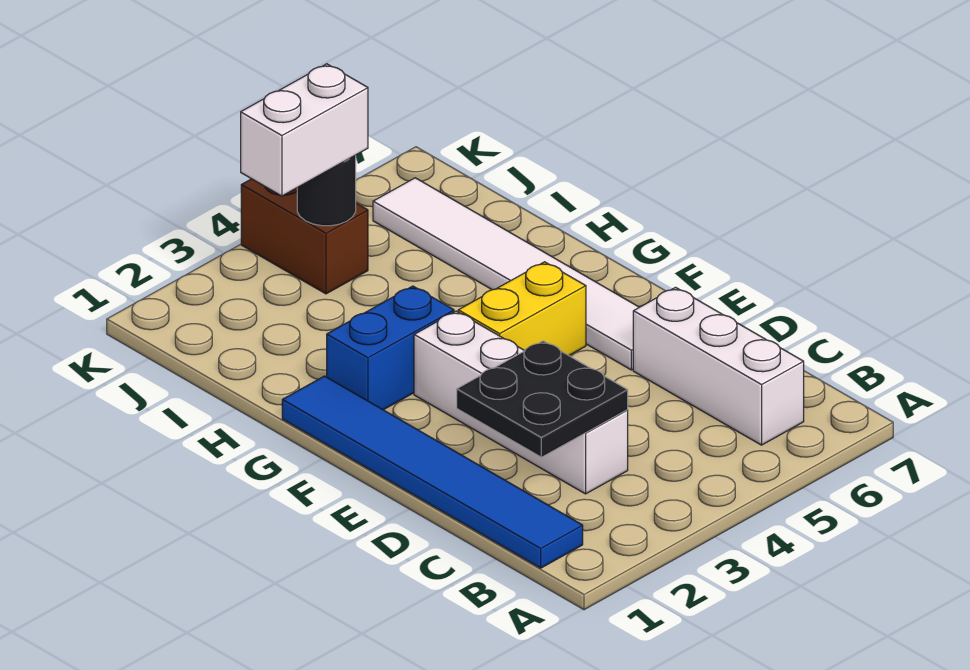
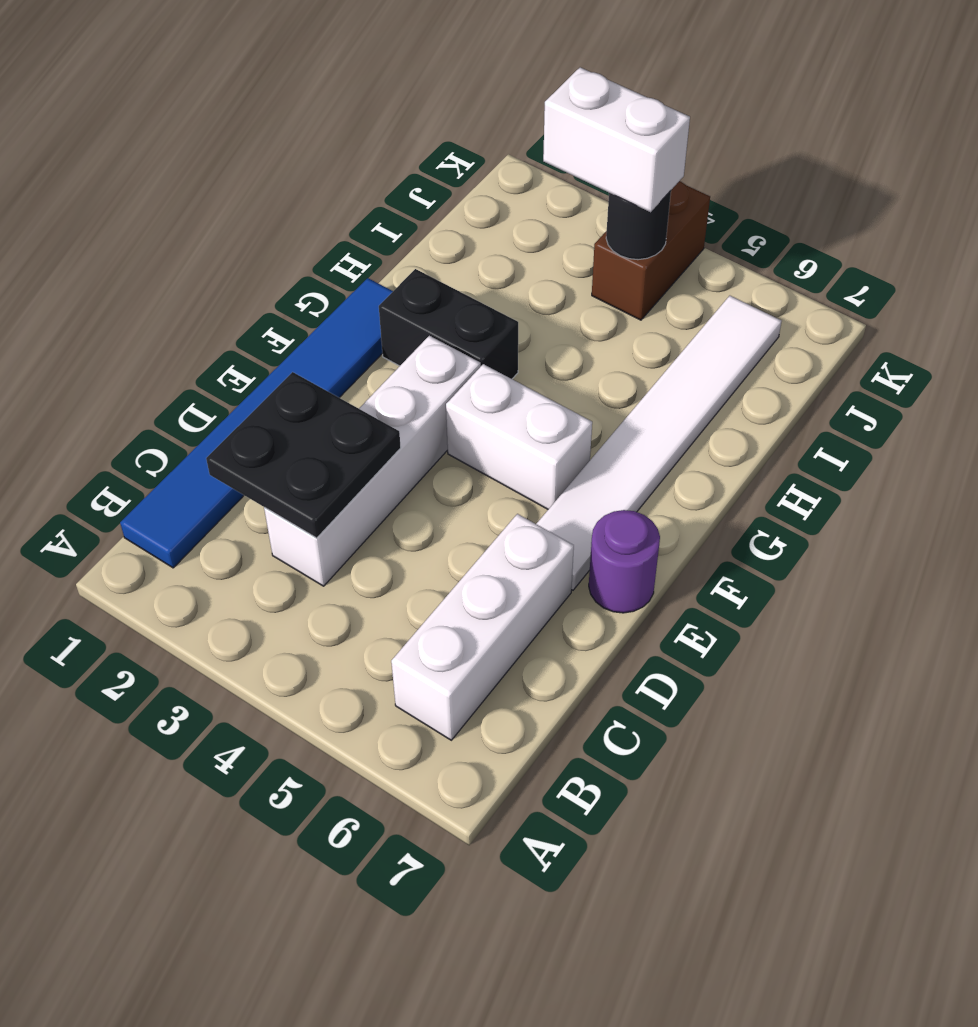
none -> purple 1x1 round brick [589,510,660,613]
yellow 1x2 brick [458,262,586,355] -> white 1x2 brick [446,364,592,509]
blue 1x2 brick [327,286,454,410] -> black 1x2 brick [379,269,518,379]

